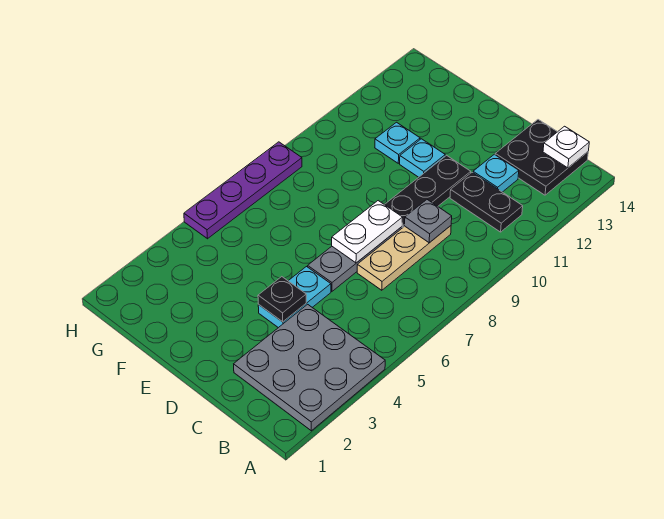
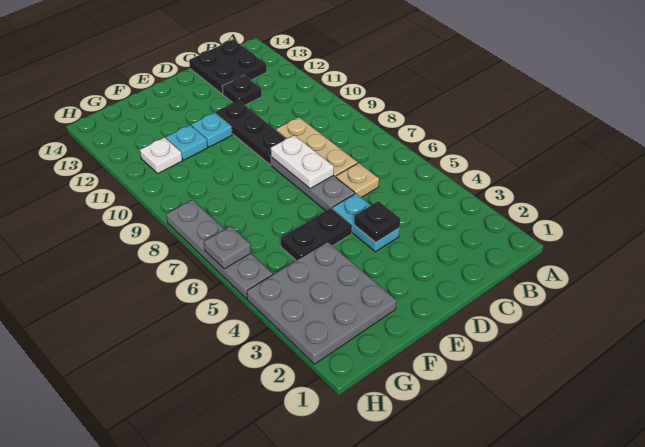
grey 3x3 plate [234,304,385,431] -> grey 3x3 plate moved to [247,242,396,364]
black 1x2 plate [450,172,523,232] -> black 1x2 plate moved to [280,208,352,260]
white 1x1 plate [543,126,589,168] -> white 1x1 plate moved to [140,137,182,173]
none -> tan 1x1 plate [336,163,379,197]
grey 1x1 plate [405,200,452,243] -> grey 1x1 plate moved to [204,226,251,269]
cyan 1x1 plate [473,154,519,192] -> black 1x1 plate [222,75,262,105]
purple 1x4 plate [184,142,302,239] -> grey 1x4 plate [166,200,272,298]

